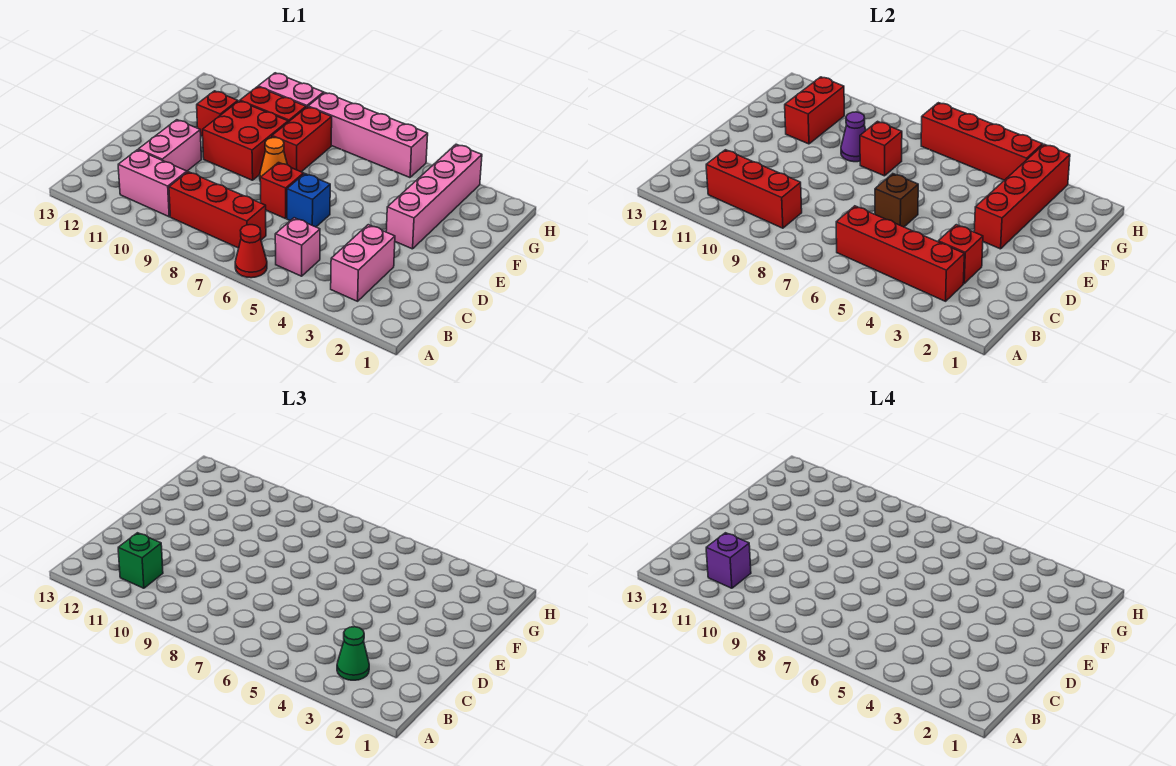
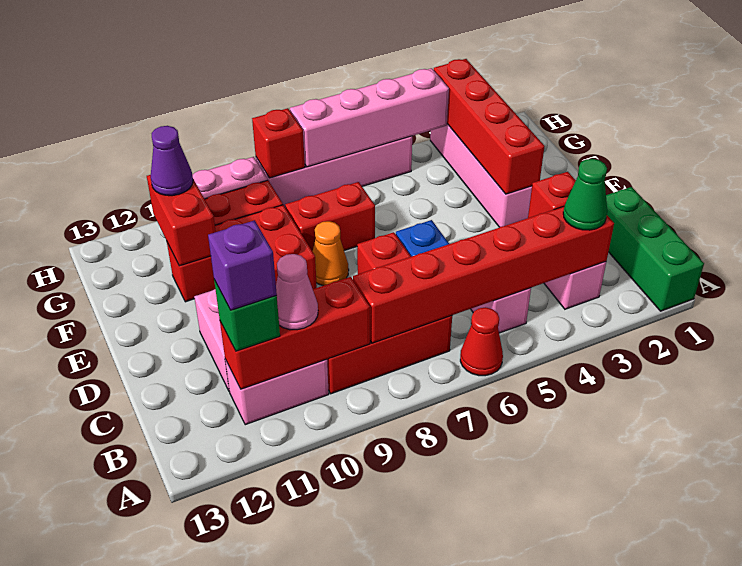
none -> green 1x3 brick [606,187,704,311]
red 1x4 brick [836,206,964,301] -> red 1x6 brick [353,206,614,343]
none -> pink 1x1 cone [276,254,318,330]
brown 1x1 brick [875,174,918,227] -> none
red 1x2 brick [272,107,332,172] -> red 1x2 brick turned to [285,182,375,251]
red 1x1 brick [860,121,902,176] -> red 1x1 brick moved to [252,108,305,178]
purple 1x1 cone [841,112,866,162] -> purple 1x1 cone moved to [151,126,193,196]
red 1x4 brick [921,103,1043,180] -> pink 1x4 brick [290,68,449,167]

